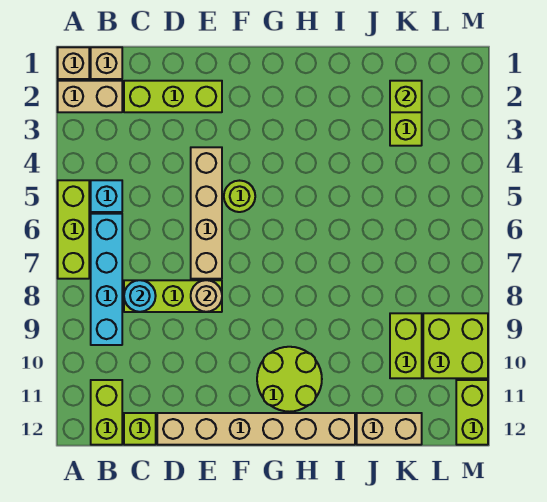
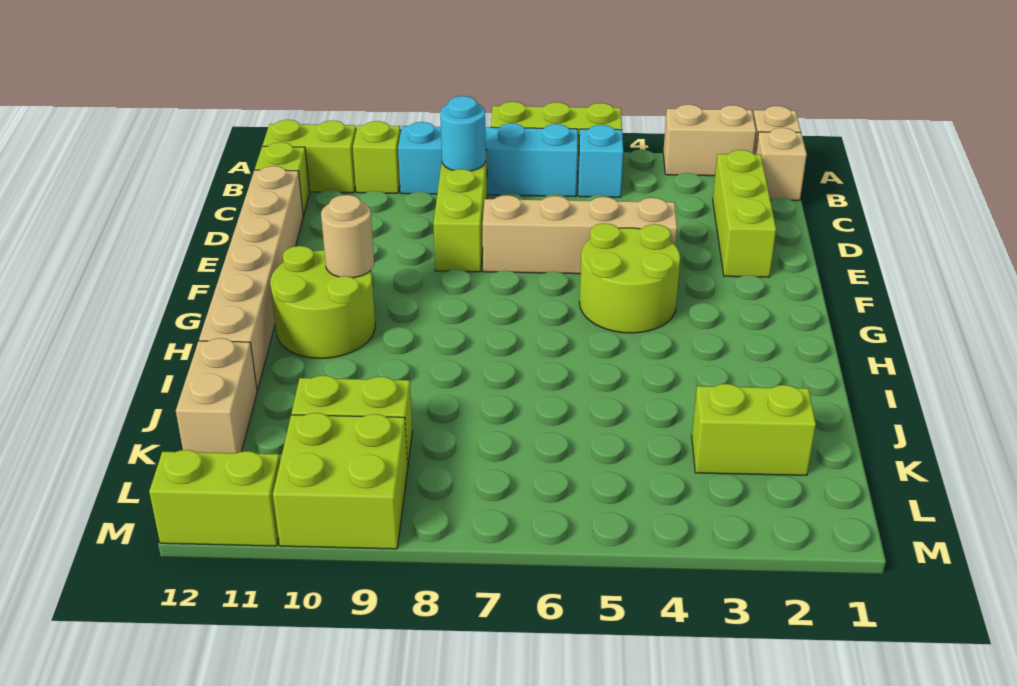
tan 1x2 brick [58,81,122,112] -> tan 1x2 brick turned to [663,104,756,176]
tan 1x1 round brick [191,280,222,312] -> tan 1x1 round brick moved to [321,195,374,278]
lime 1x1 round brick [224,181,255,212] -> lime 2x2 round brick [579,224,680,333]
lime 1x1 brick [390,81,422,112] -> lime 1x1 brick moved to [353,121,400,193]

